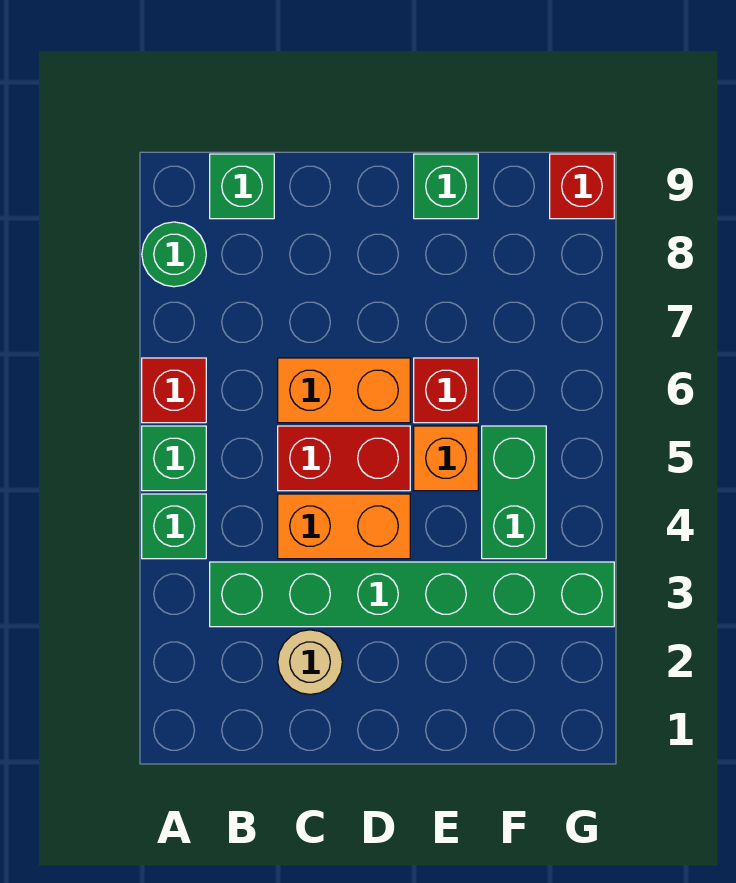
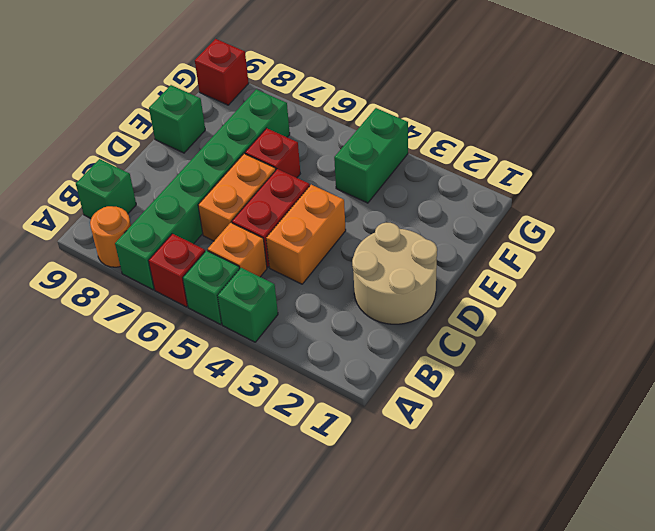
green 1x1 round brick [142,222,206,287] -> orange 1x1 round brick [90,206,131,267]
green 1x6 brick [210,562,614,627] -> green 1x6 brick moved to [115,89,290,290]
tan 1x1 round brick [278,630,342,694] -> tan 2x2 round brick [352,223,437,324]
orange 1x1 brick [414,426,478,491] -> orange 1x1 brick moved to [208,222,267,277]
green 1x2 brick [482,426,546,559] -> green 1x2 brick turned to [334,108,408,203]

